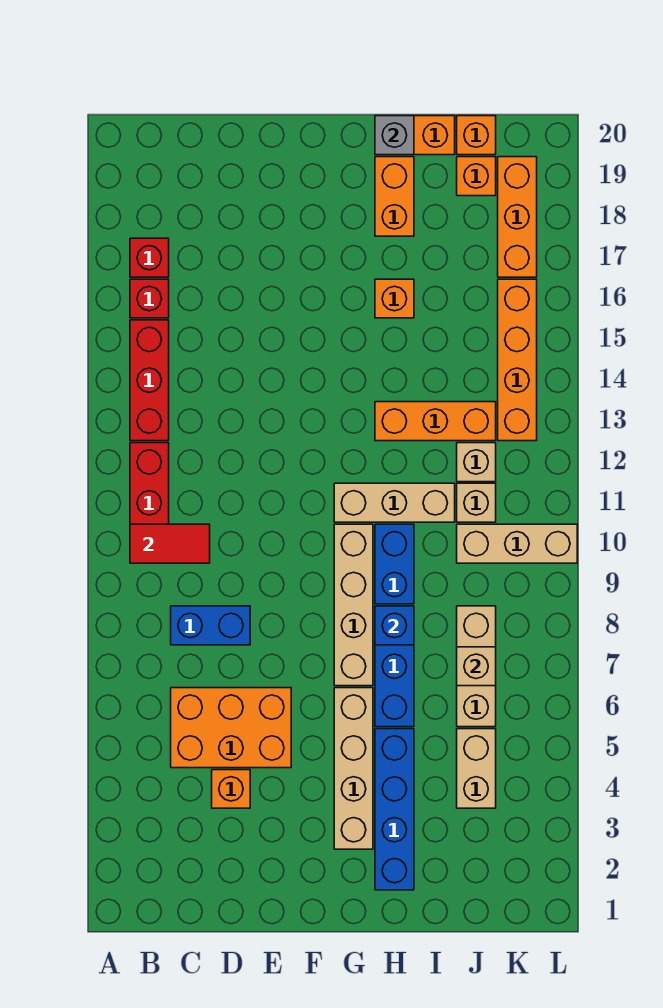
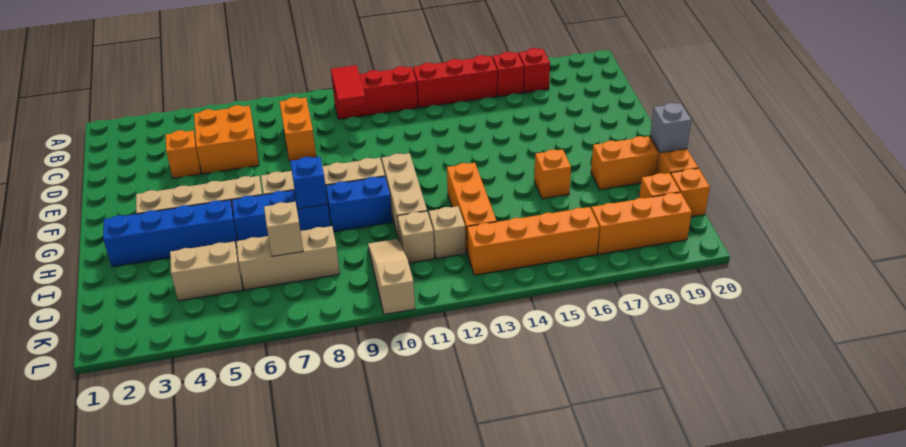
orange 2x3 brick [171,688,291,768] -> orange 2x2 brick [194,105,259,174]
blue 1x2 brick [171,606,250,645] -> orange 1x2 brick [280,97,316,161]
tan 1x3 brick [457,524,577,563] -> tan 1x3 slope [368,239,415,314]

